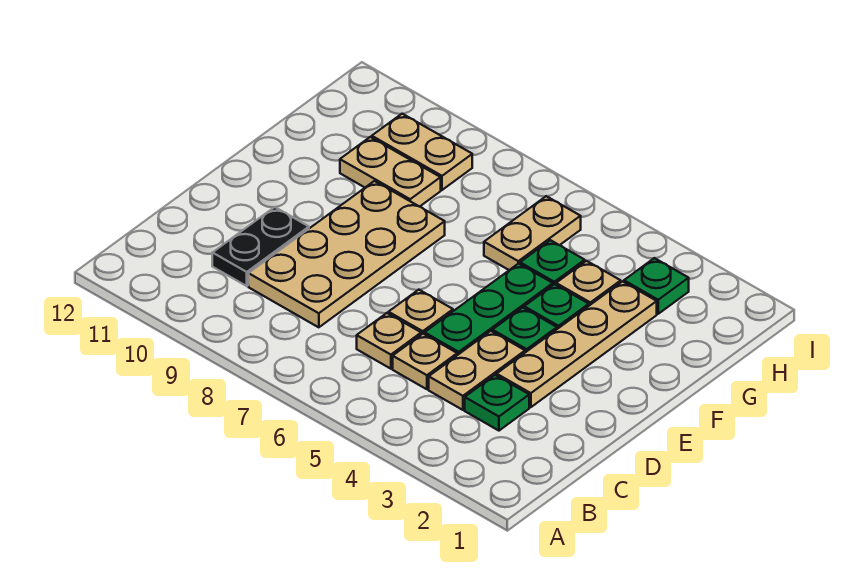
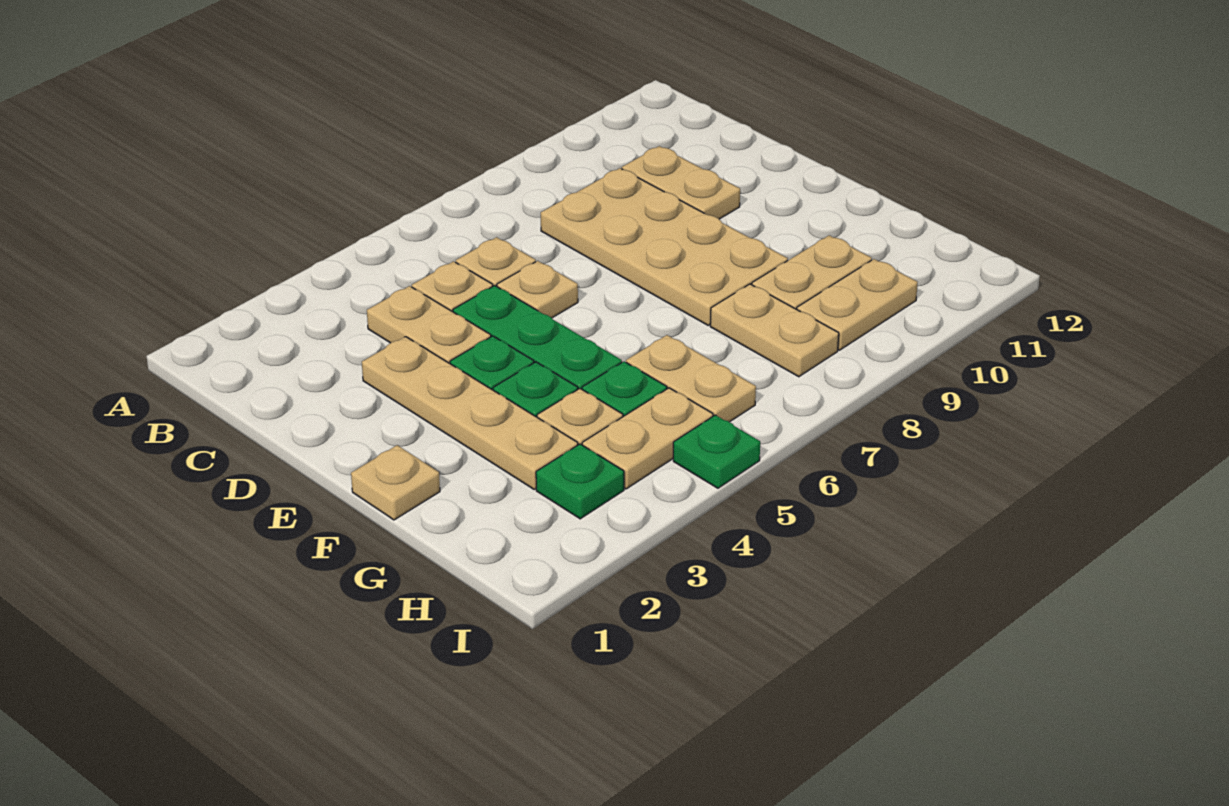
green 1x1 plate [465,375,529,431] -> green 1x1 plate moved to [673,415,760,488]
black 1x2 plate [212,207,309,286] -> tan 1x2 plate [622,146,740,219]
none -> tan 1x1 plate [351,445,440,520]
none -> tan 1x2 plate [710,284,839,377]
none -> tan 1x2 plate [582,388,713,489]

